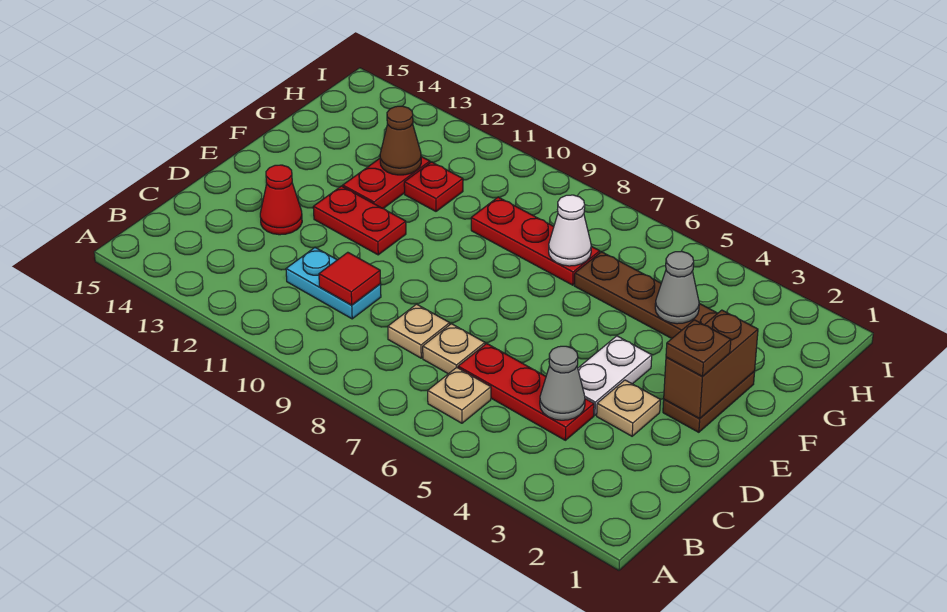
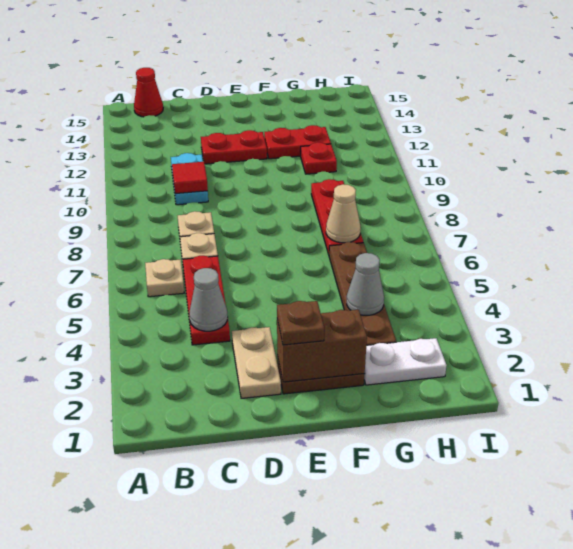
tan 1x1 plate [597,380,660,436] -> tan 1x2 plate [232,327,281,398]
white 1x2 plate [578,336,652,415] -> white 1x2 plate moved to [364,338,447,385]
red 1x1 cone [260,165,302,235] -> red 1x1 cone moved to [134,68,163,117]
red 1x2 plate [313,186,406,255] -> red 1x2 plate turned to [201,130,267,164]
white 1x1 cone [549,195,591,266] -> tan 1x1 cone [326,184,361,243]
brown 1x1 cone [380,106,421,175] -> none

